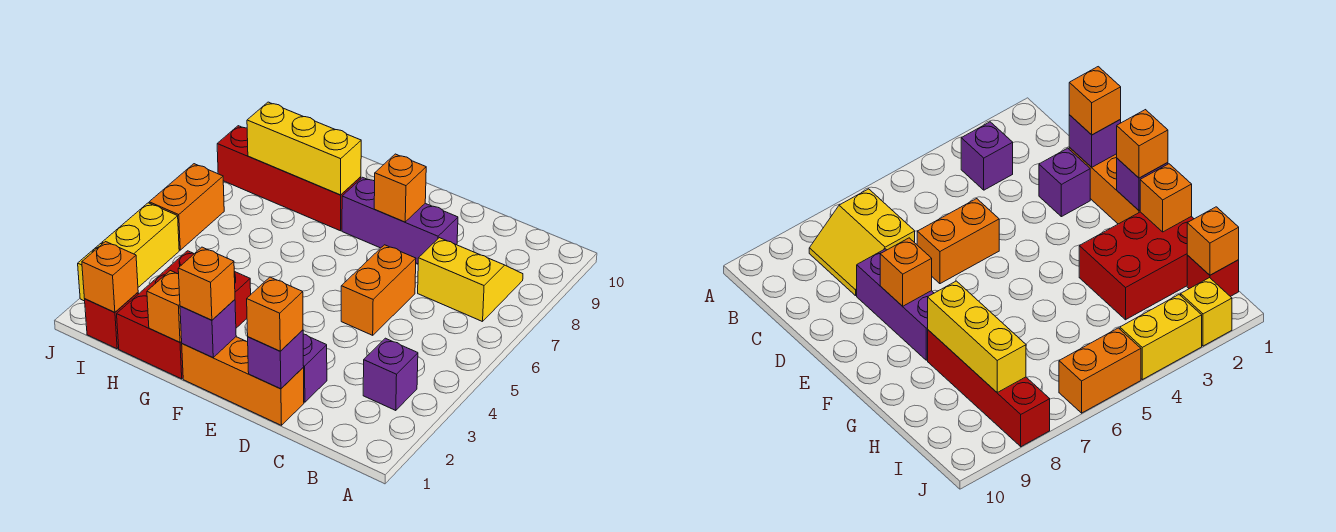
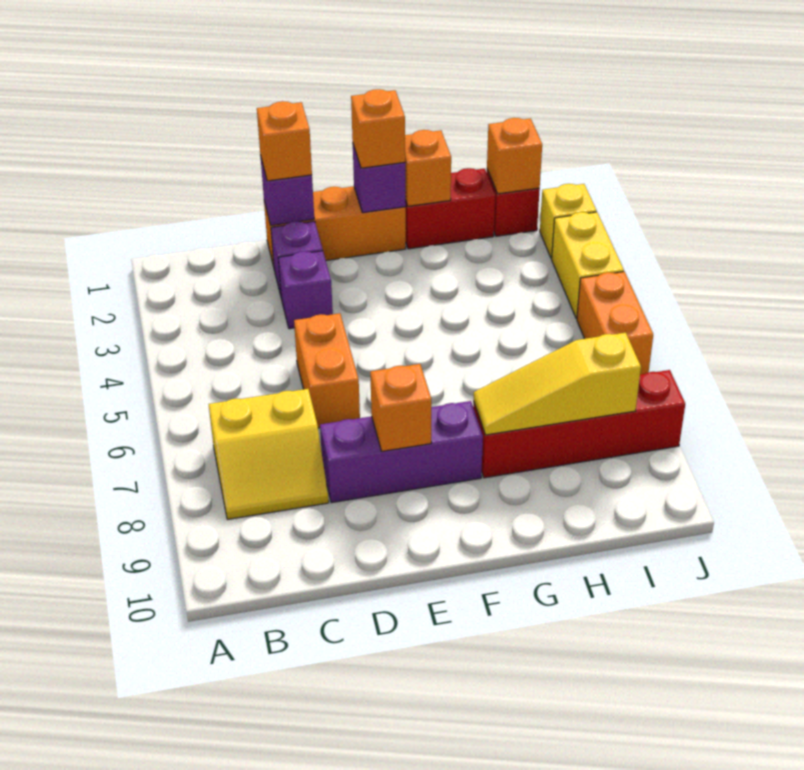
purple 1x1 brick [363,338,418,411] -> purple 1x1 brick moved to [278,251,333,329]
red 2x3 brick [117,251,251,379] -> red 1x2 brick [405,168,495,249]
yellow 1x3 brick [247,102,361,195] -> yellow 1x3 slope [474,333,641,435]

